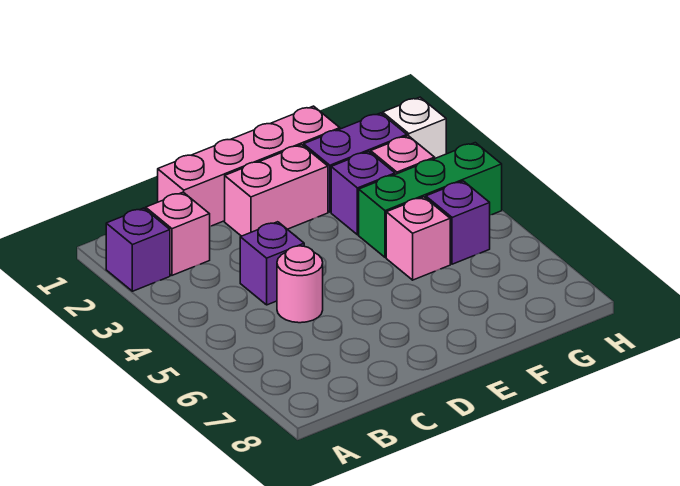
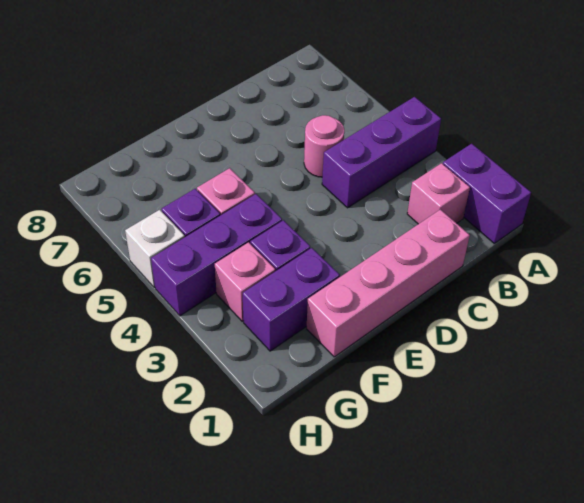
purple 1x1 brick [106,208,170,291] -> purple 1x2 brick [443,144,531,243]
purple 1x1 brick [240,222,304,305] -> purple 1x3 brick [322,97,441,208]
pink 1x2 brick [225,145,328,236] -> none
green 1x3 brick [359,143,502,257] -> purple 1x3 brick [151,194,282,316]
white 1x1 brick [383,97,446,158] -> white 1x1 brick moved to [125,210,185,287]

